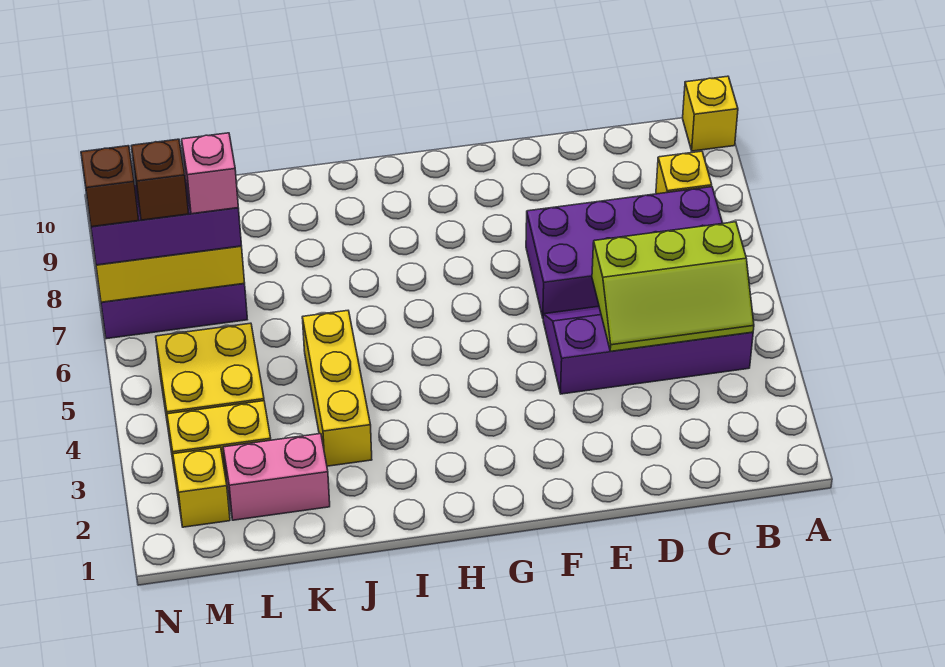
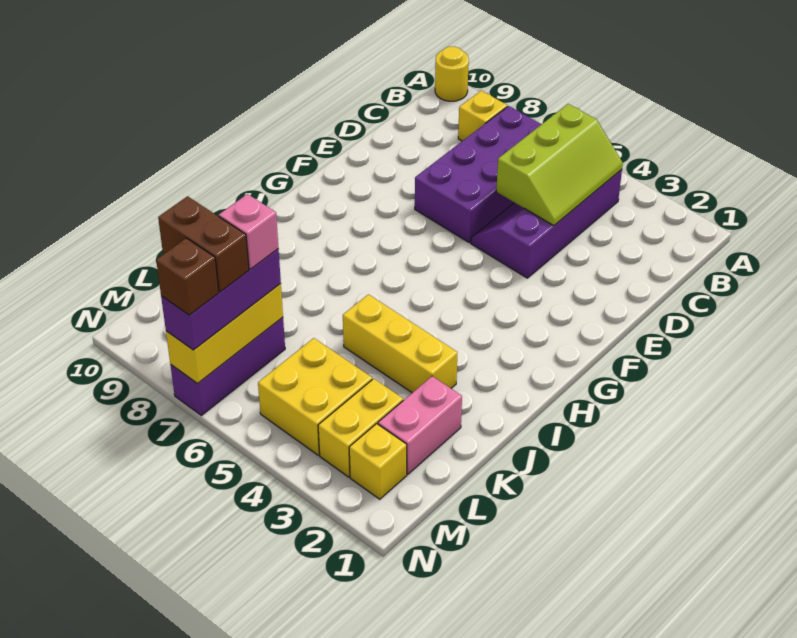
yellow 1x1 brick [683,76,738,151] -> yellow 1x1 round brick [435,47,469,101]
brown 1x1 brick [131,139,189,220] -> brown 1x2 brick [158,196,249,292]

